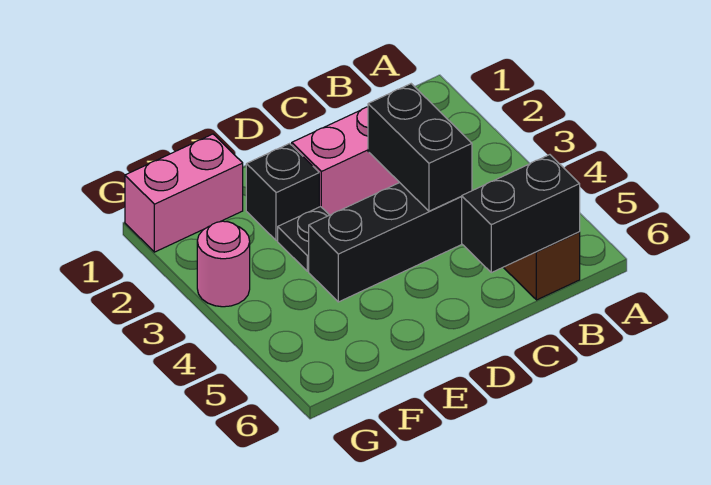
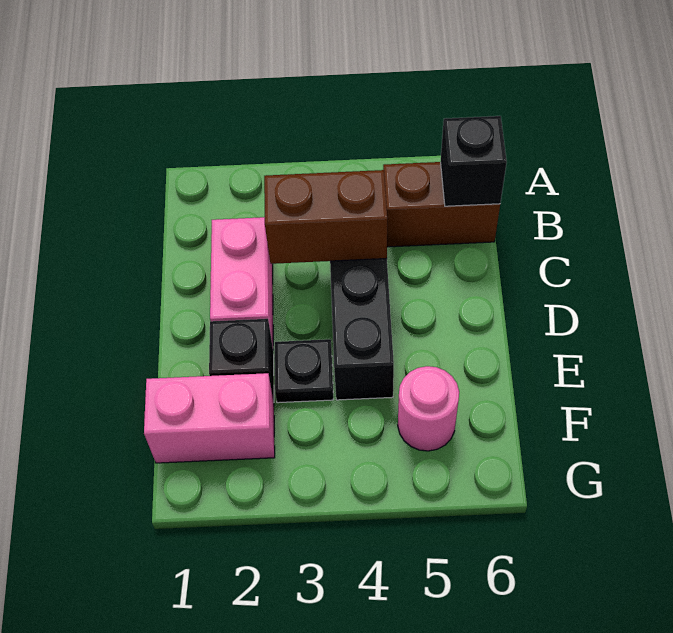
black 1x2 brick [462,155,580,273] -> black 1x1 brick [441,116,507,206]
black 1x2 brick [368,84,472,211] -> brown 1x2 brick [264,170,387,264]
pink 1x2 brick [125,134,243,252] -> pink 1x2 brick turned to [144,373,275,463]
pink 1x1 round brick [197,221,250,307] -> pink 1x1 round brick moved to [398,366,459,451]

